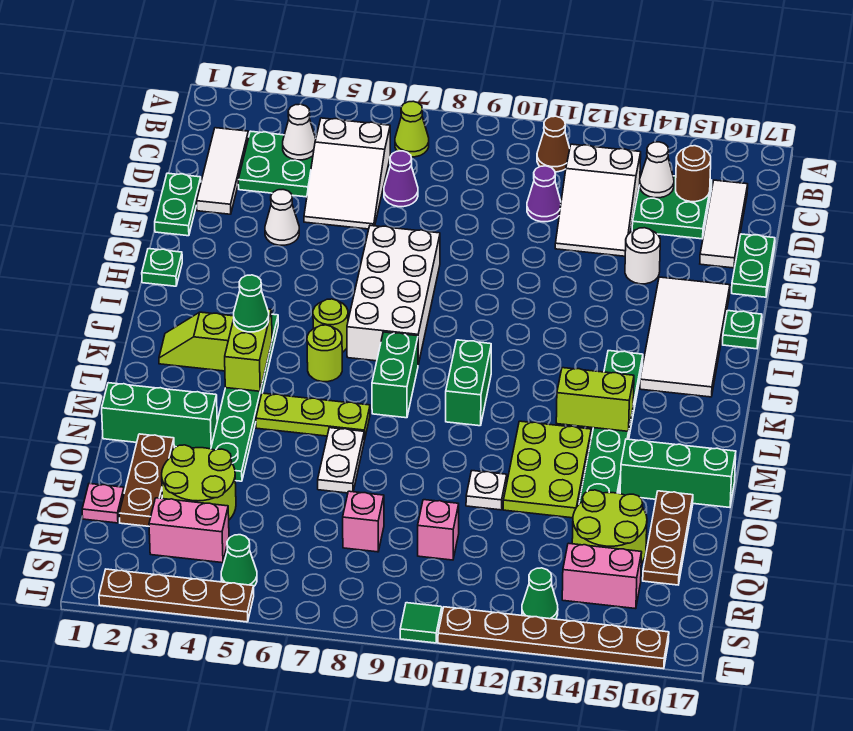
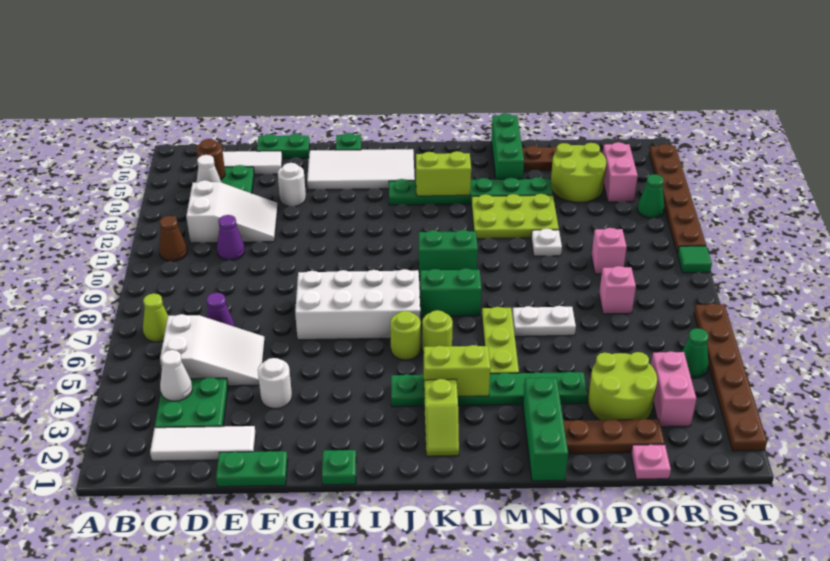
white 1x1 cone [265,190,299,245] -> white 1x1 round brick [258,358,292,409]
green 1x1 cone [234,275,269,332] -> none
lime 1x2 brick [556,368,634,431] -> lime 1x2 brick turned to [416,151,471,196]
brown 1x4 plate [99,569,254,622] -> brown 1x6 plate [694,303,767,451]

